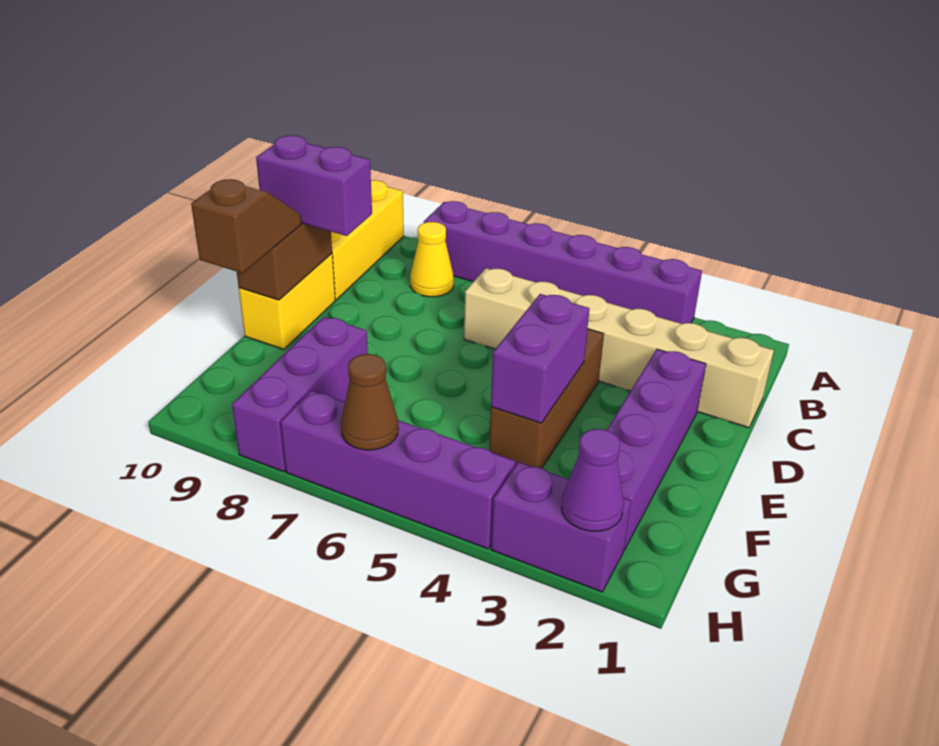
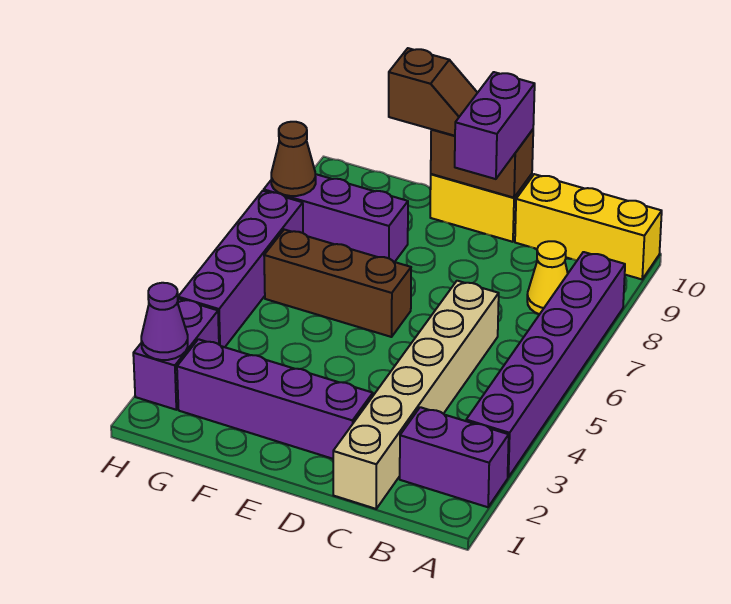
brown 1x3 brick [489,329,604,468] -> brown 1x3 brick moved to [264,230,411,337]
purple 1x2 brick [491,294,589,423] -> purple 1x2 brick moved to [400,407,509,507]
brown 1x1 cone [341,354,398,450] -> brown 1x1 cone moved to [271,122,316,196]

